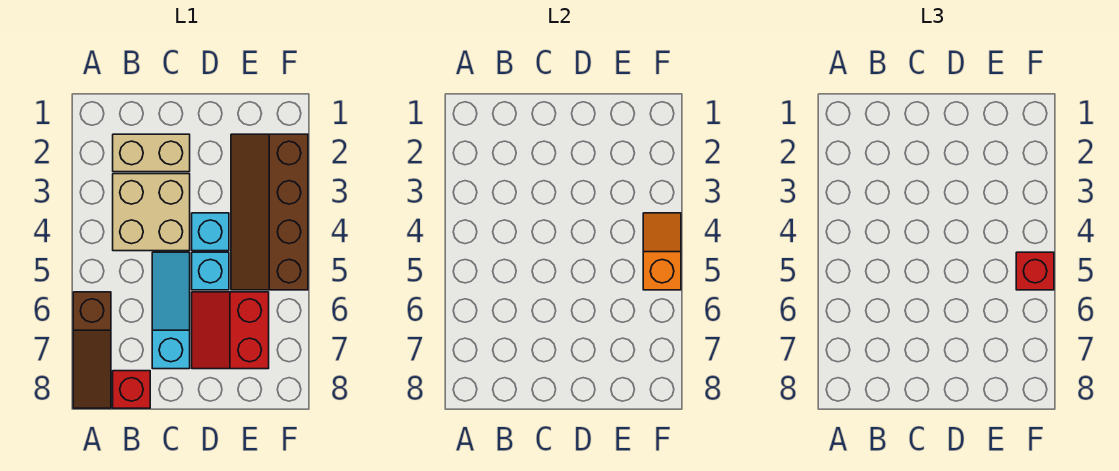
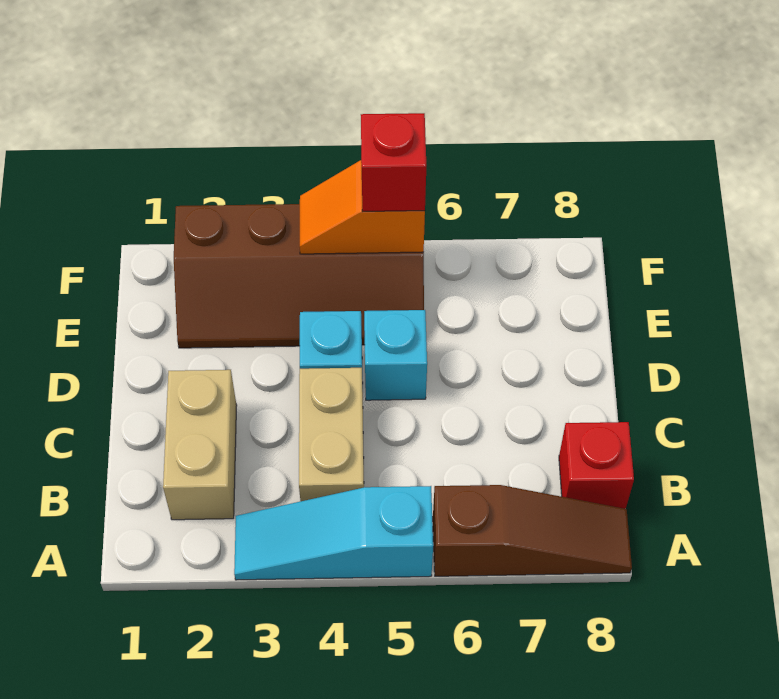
tan 2x2 brick [113,174,190,251] -> tan 1x2 brick [299,368,364,501]
cyan 1x3 slope [152,252,190,369] -> cyan 1x3 slope moved to [234,486,433,580]
red 2x2 slope [192,292,269,369] -> none

